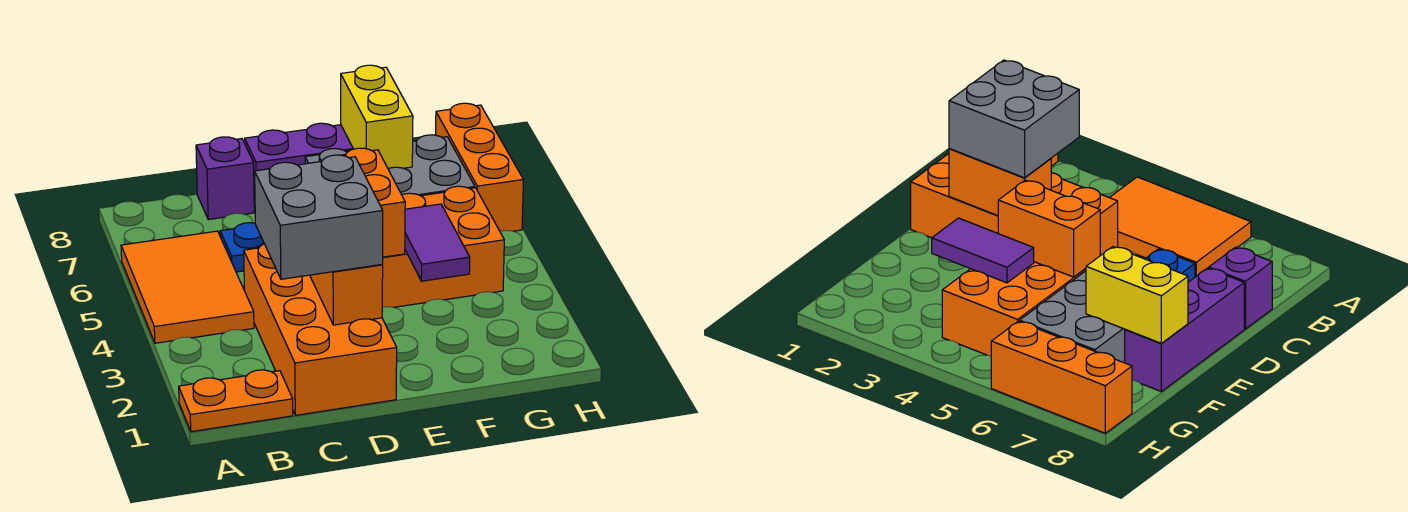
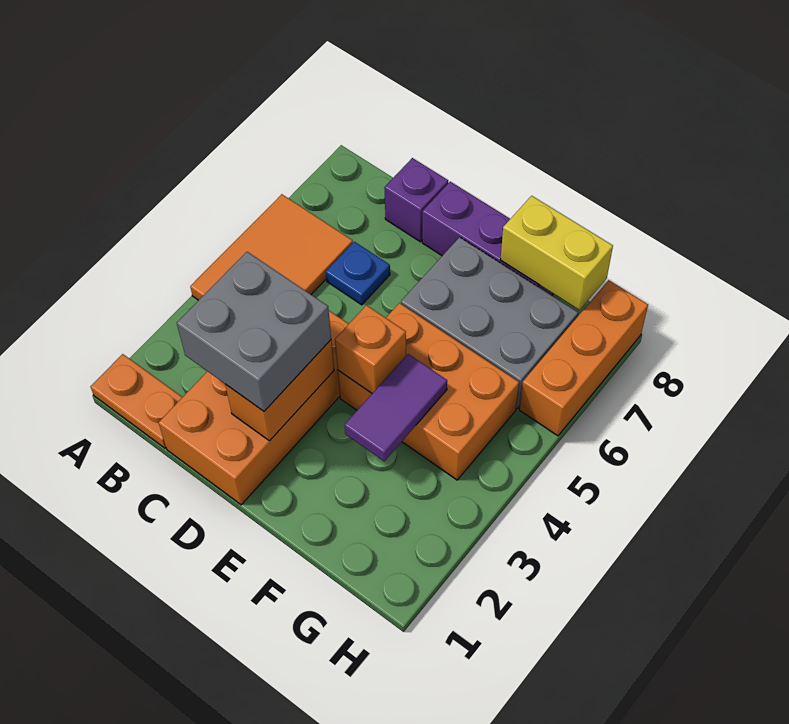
orange 1x2 brick [342,148,405,257] -> orange 1x1 brick [335,305,406,393]
yellow 1x2 brick [341,65,413,169] -> yellow 1x2 brick turned to [500,196,613,310]

